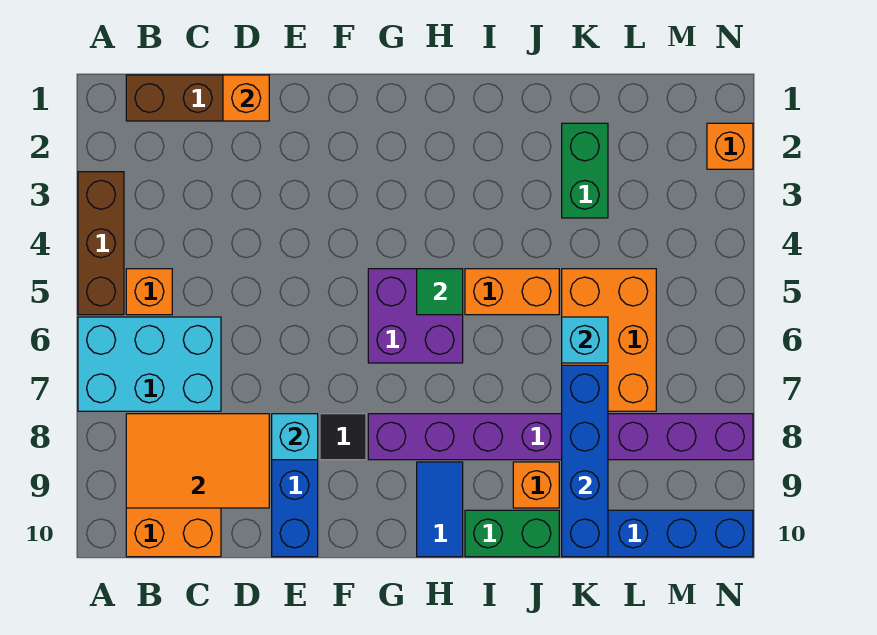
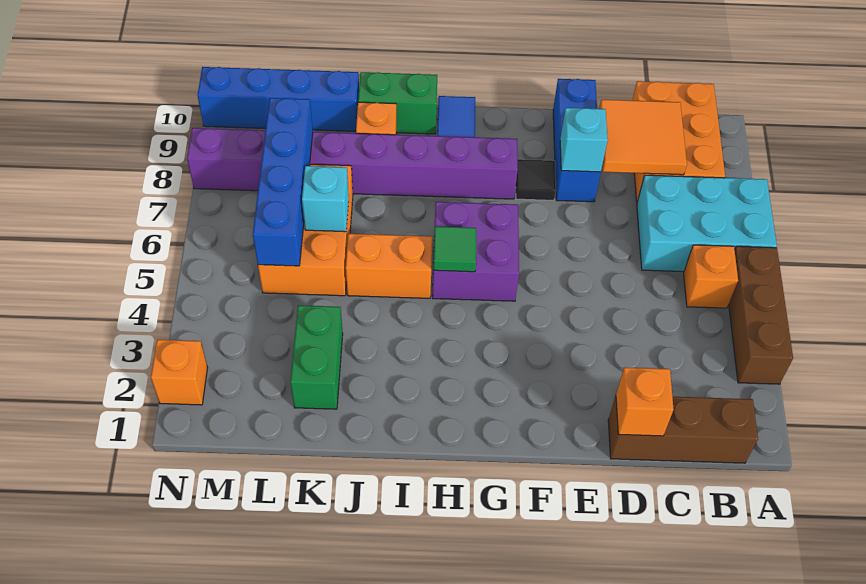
orange 2x3 tile [126,414,269,508] -> orange 2x2 tile [599,100,687,175]
blue 1x4 brick [562,365,608,557] -> blue 1x4 brick moved to [253,98,313,266]

